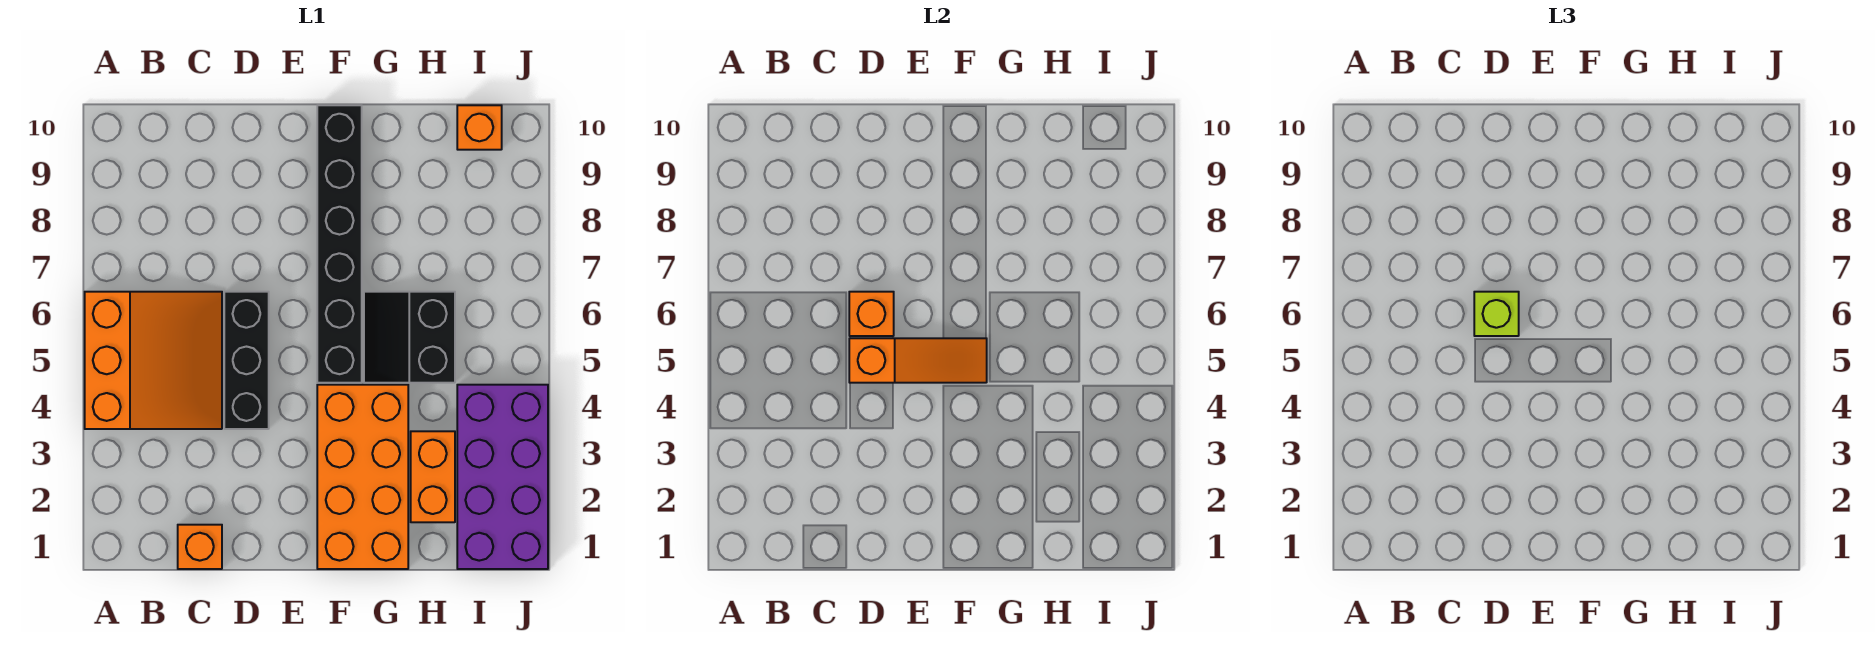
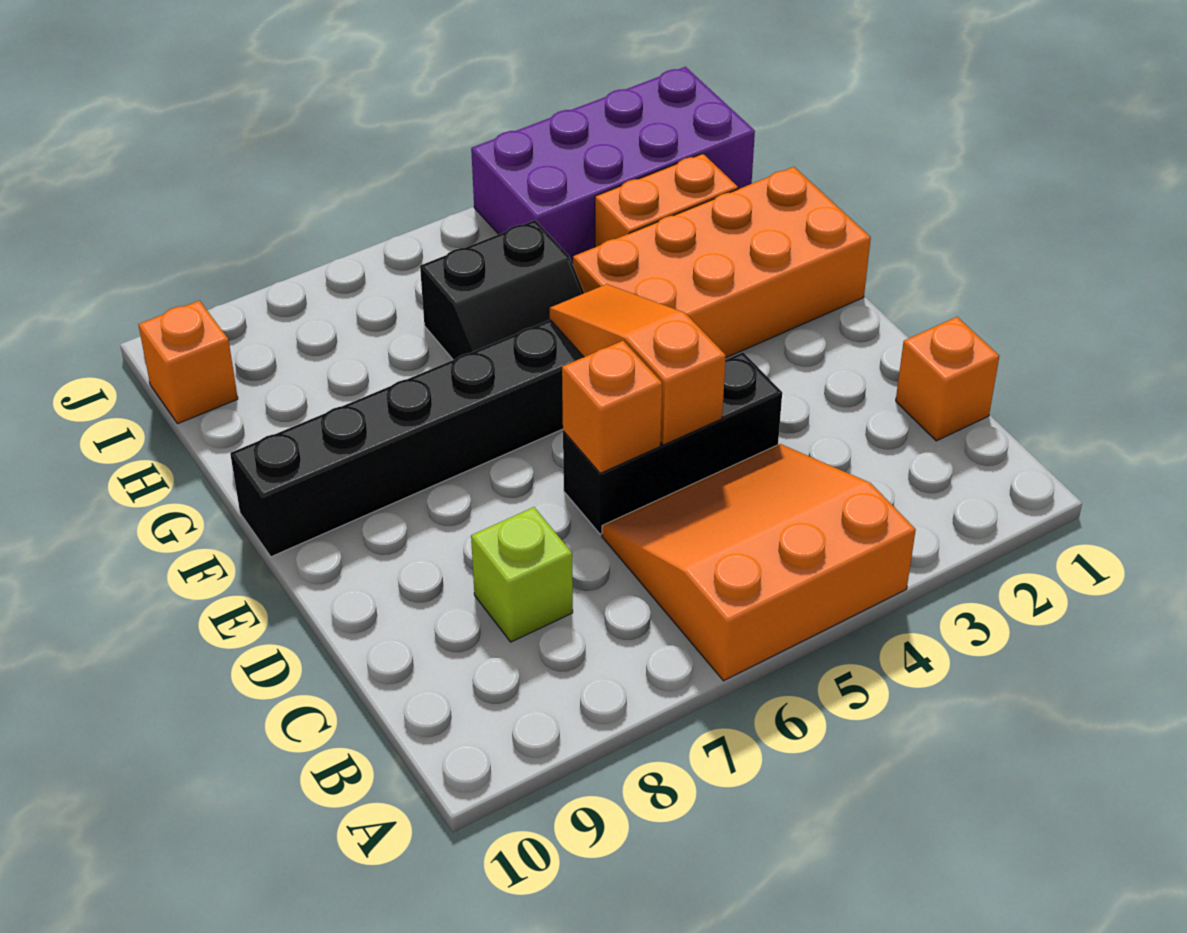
lime 1x1 brick [1474,292,1519,336] -> lime 1x1 brick moved to [471,507,573,642]

